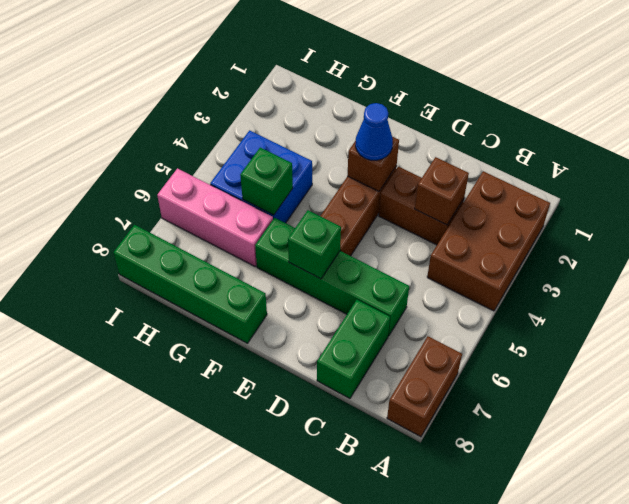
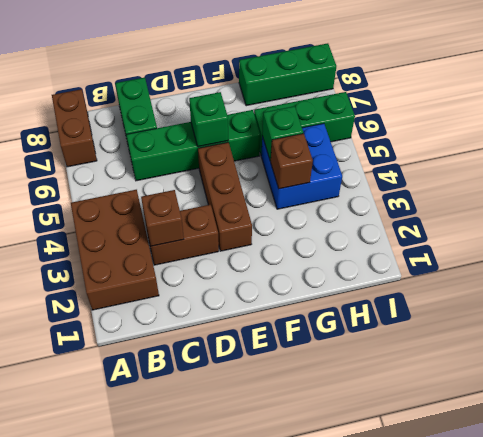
brown 1x1 brick [348,137,399,191] -> brown 1x1 brick moved to [271,134,313,189]
blue 1x1 cone [355,103,393,160] -> none
green 1x4 brick [113,225,267,343] -> green 1x3 brick [239,43,336,106]
pink 1x3 brick [157,168,273,266] -> green 1x3 brick [254,92,355,154]

